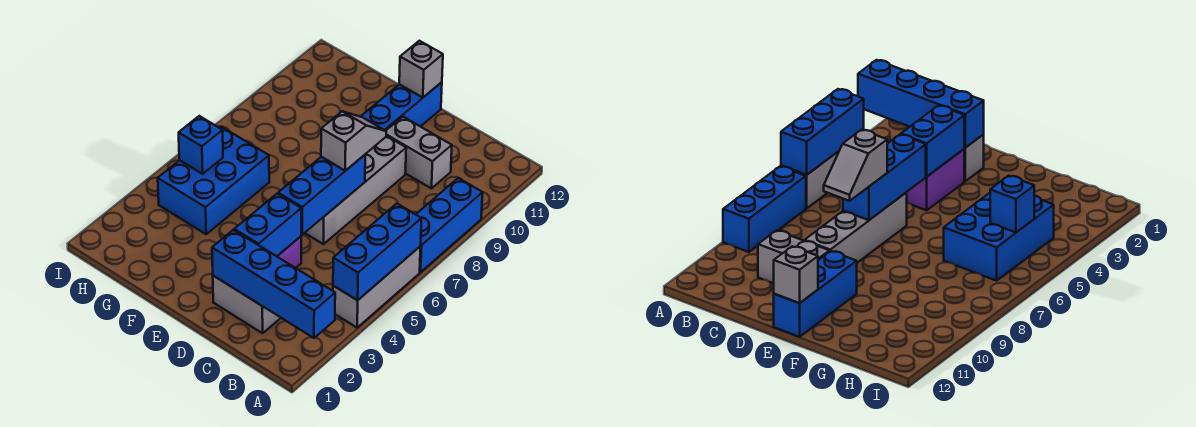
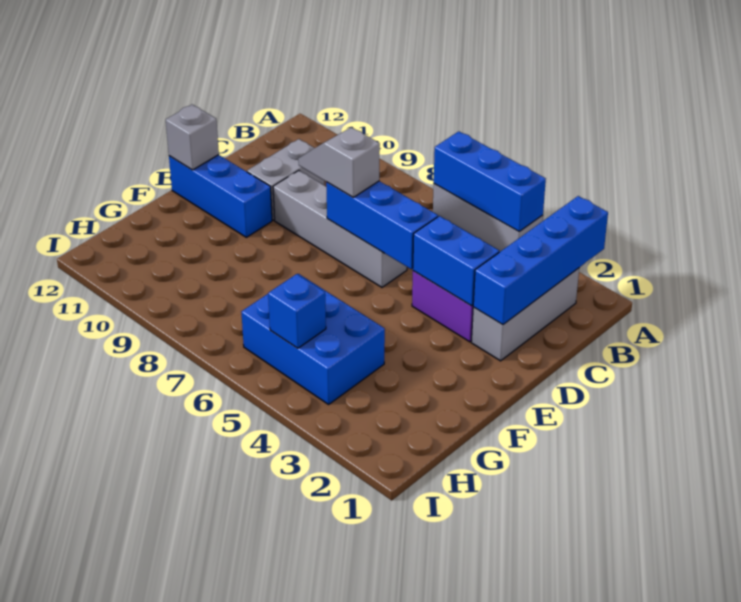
blue 1x3 brick [416,178,483,272] -> none
grey 1x2 brick [213,276,281,333] -> grey 1x3 brick [471,268,579,361]

